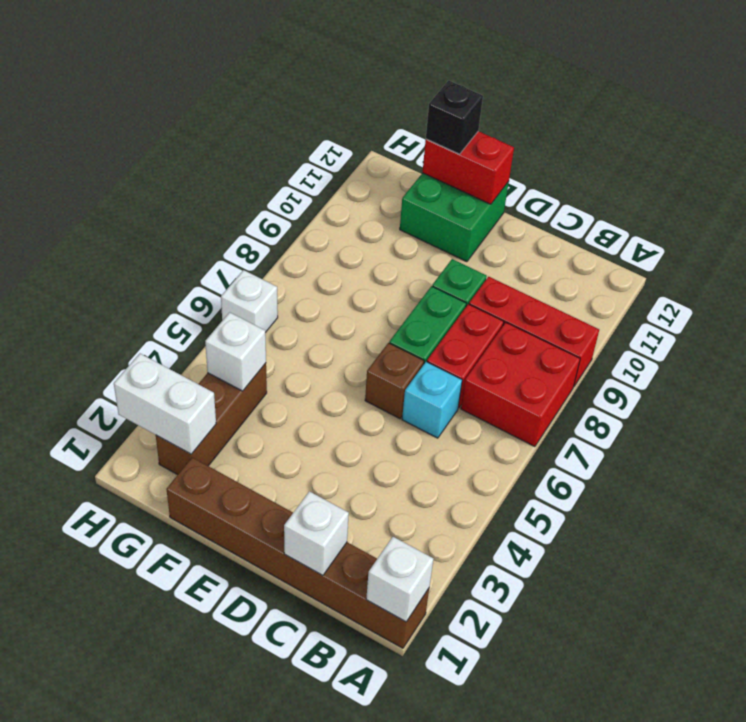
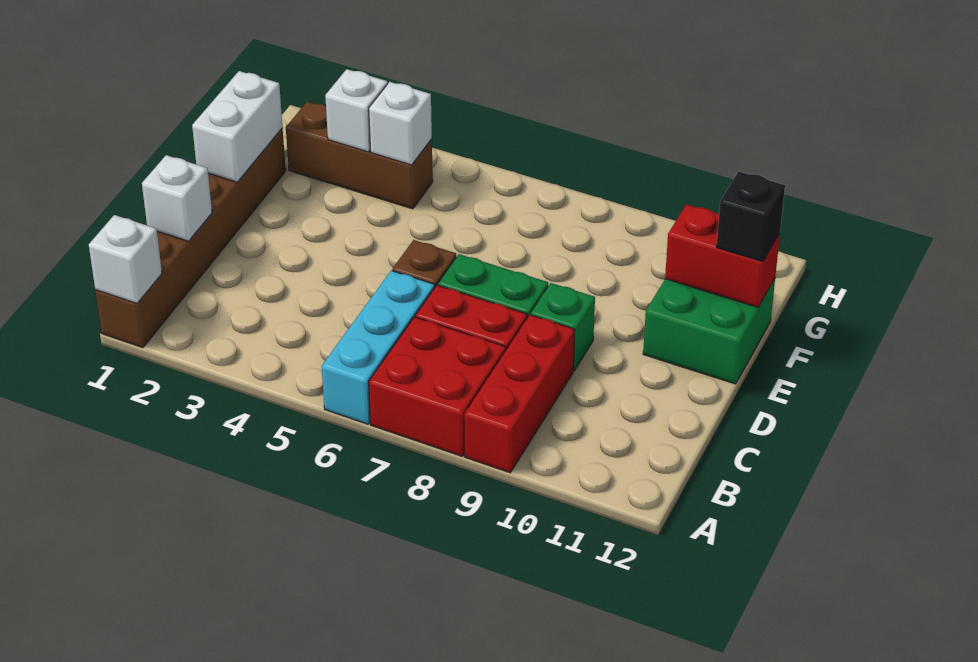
cyan 1x1 brick [402,362,462,438] -> cyan 1x3 brick [322,271,435,424]
red 1x2 brick [423,131,514,204] -> red 1x2 brick turned to [665,204,780,307]
white 1x2 brick [114,354,216,454] -> white 1x2 brick moved to [192,71,283,182]
white 1x1 brick [221,270,278,333] -> white 1x1 brick moved to [325,69,388,152]

